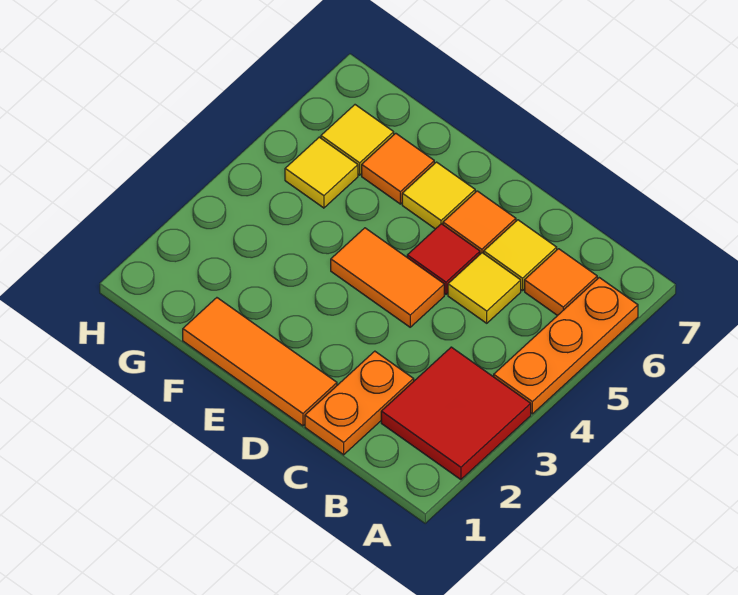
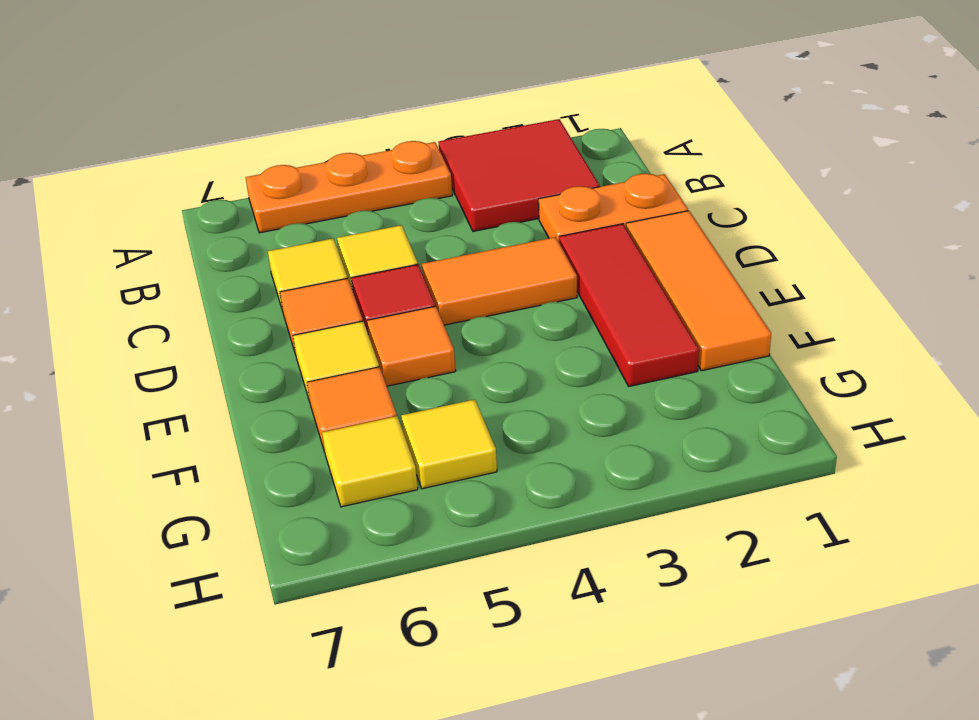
orange 1x1 tile [525,249,597,316] -> orange 1x1 tile moved to [367,306,456,386]
none -> red 1x3 tile [559,224,699,386]
orange 1x2 tile [331,228,444,327] -> orange 1x2 tile turned to [422,237,577,325]

